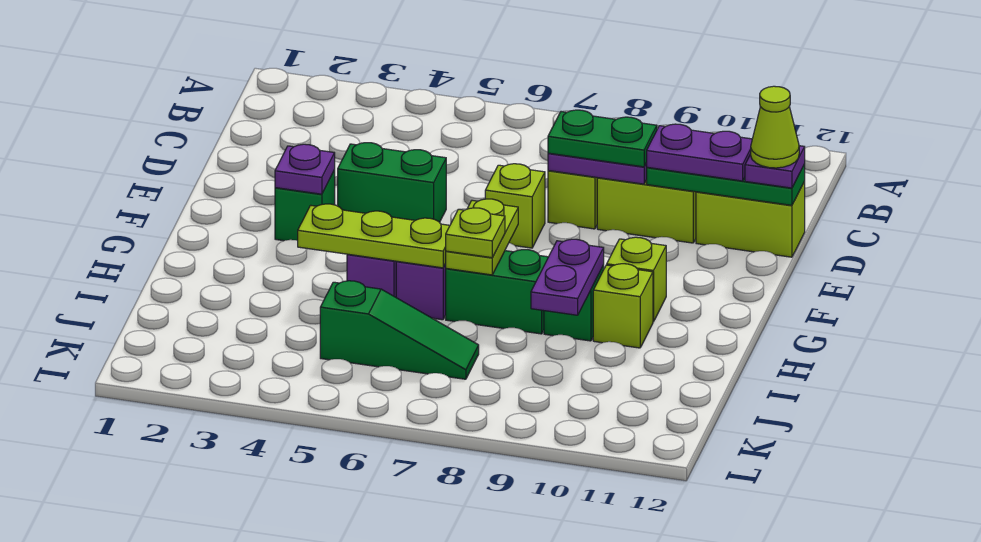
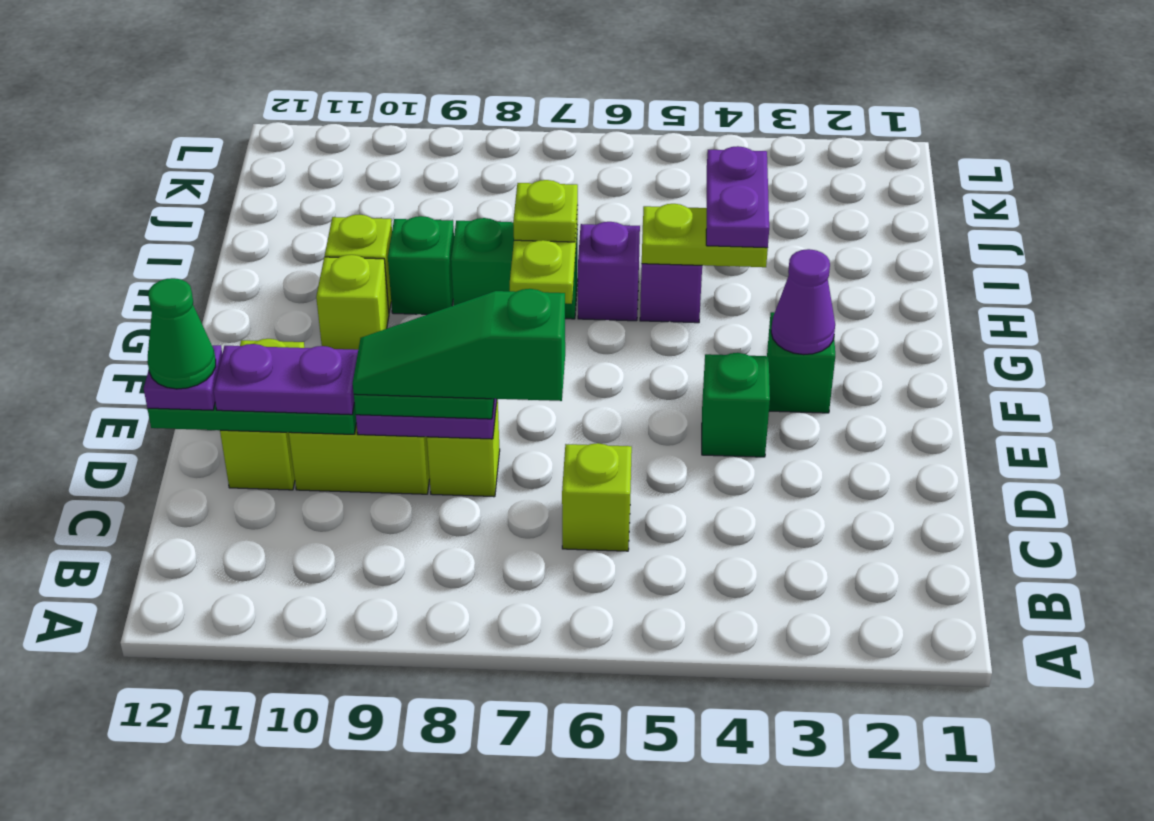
lime 1x2 brick [696,182,805,257] -> lime 1x2 brick turned to [220,339,305,490]
lime 1x1 cone [751,86,799,168] -> green 1x1 cone [147,278,216,389]
green 1x2 brick [338,143,446,222] -> green 1x1 brick [702,353,770,457]
lime 1x1 brick [485,164,545,248] -> lime 1x1 brick moved to [562,443,632,551]
purple 1x1 plate [275,144,335,194] -> purple 1x1 cone [771,249,835,355]
lime 1x3 plate [298,204,450,268] -> lime 1x2 plate [642,204,768,267]
purple 1x2 plate [531,239,604,315] -> purple 1x2 plate moved to [706,146,769,248]
green 1x3 slope [320,281,479,379] -> green 1x3 slope moved to [353,289,565,401]

